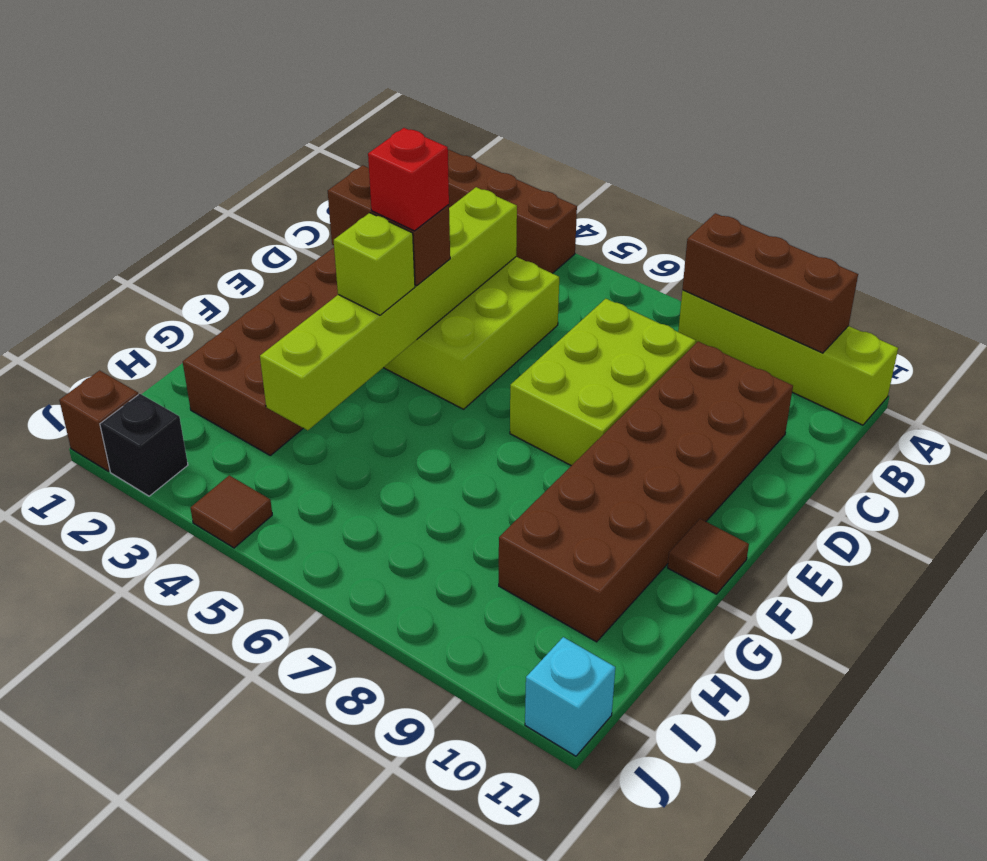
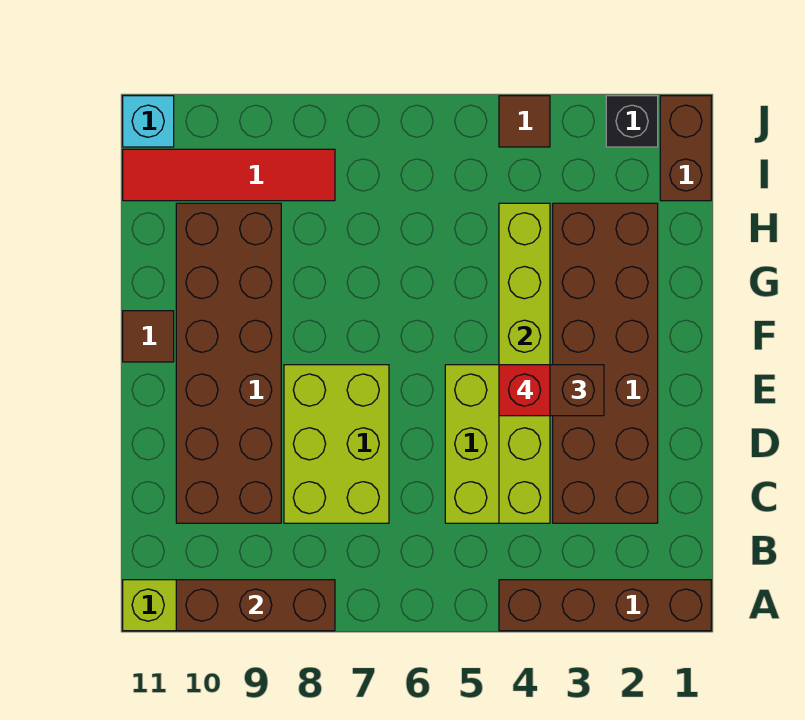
lime 1x1 brick [334,213,415,315] -> none
none -> red 1x4 tile [123,149,335,201]
brown 1x1 brick [59,370,138,471] -> brown 1x2 brick [660,96,711,201]

